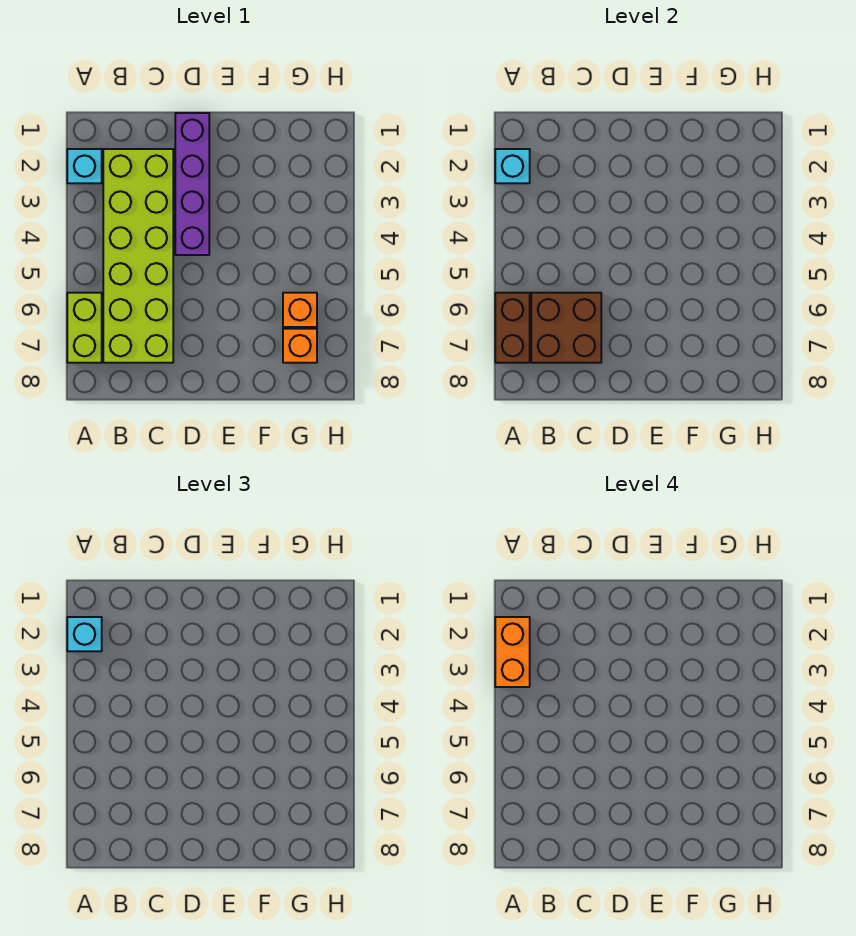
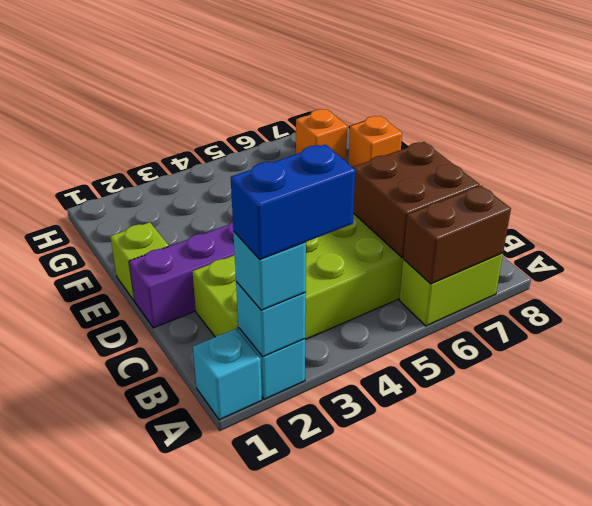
none -> cyan 1x1 brick [193,329,262,420]
orange 1x2 brick [495,617,530,687] -> blue 1x2 brick [231,144,355,260]
none -> lime 1x1 brick [110,222,169,301]
orange 1x1 brick [283,293,317,327] -> orange 1x1 brick moved to [348,116,402,167]

